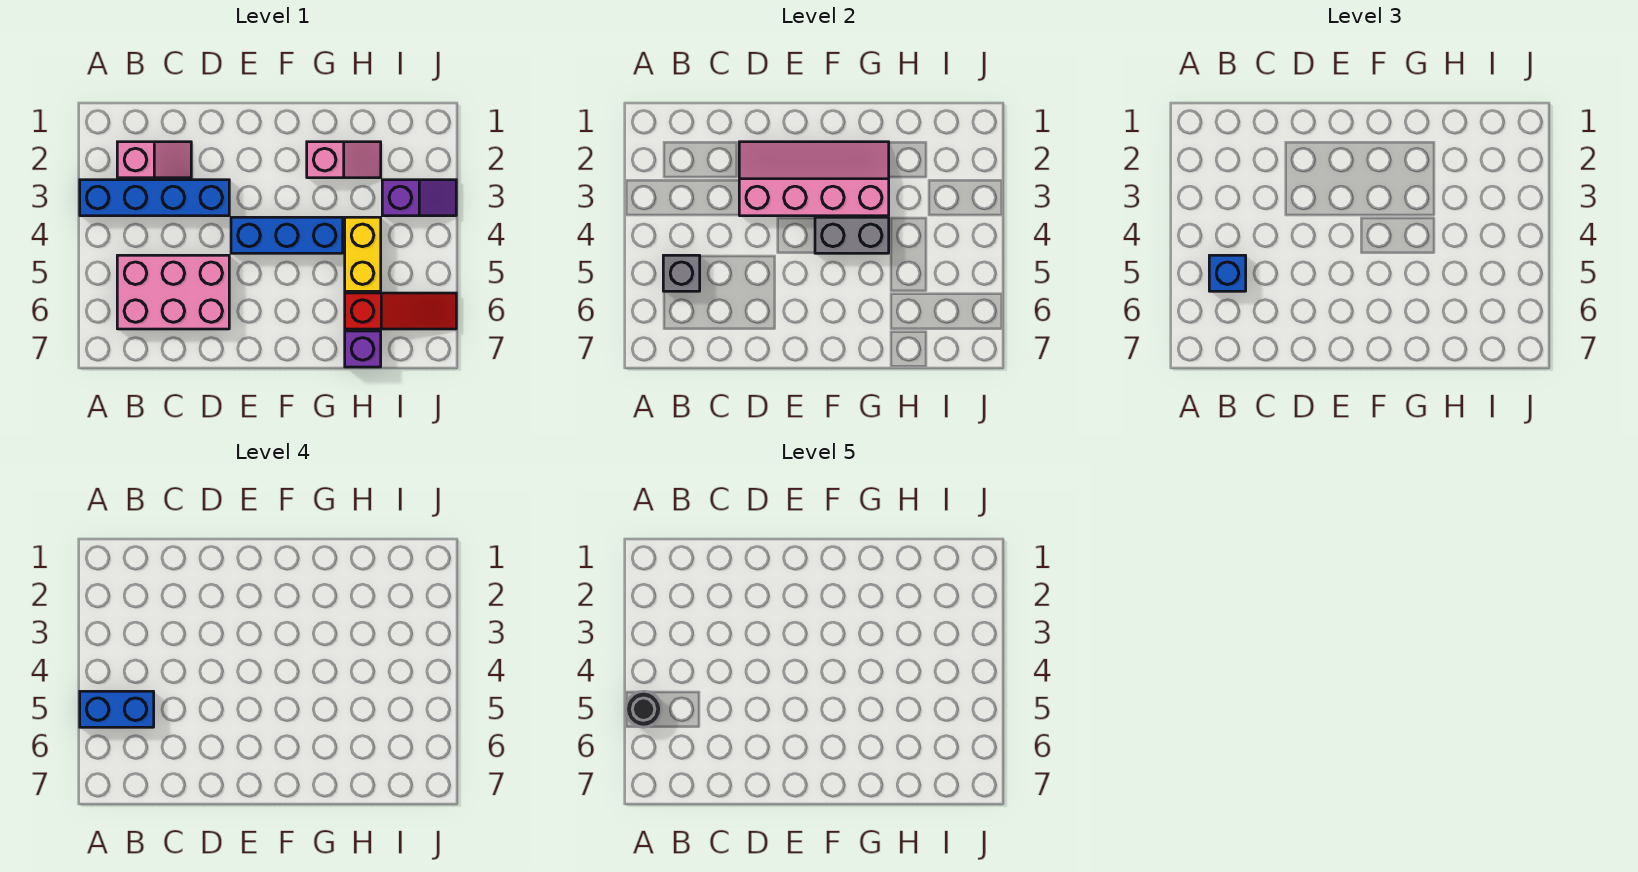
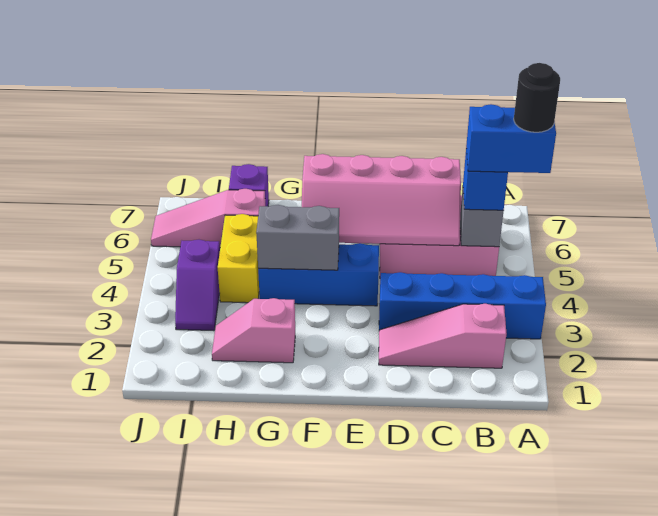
pink 1x2 slope [117,142,191,178] -> pink 1x3 slope [379,304,507,368]
pink 2x4 slope [739,142,889,216] -> pink 2x4 slope moved to [302,154,461,246]
red 1x3 slope [345,293,456,329] -> pink 1x3 slope [151,189,265,247]
purple 1x2 slope [382,180,456,216] -> purple 1x2 slope turned to [175,240,220,331]

